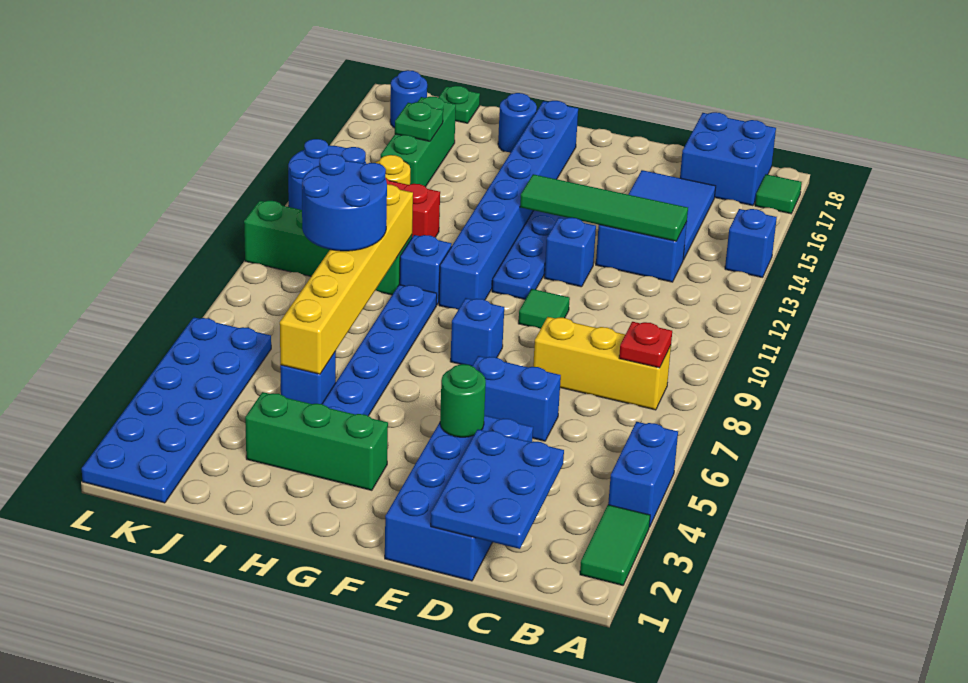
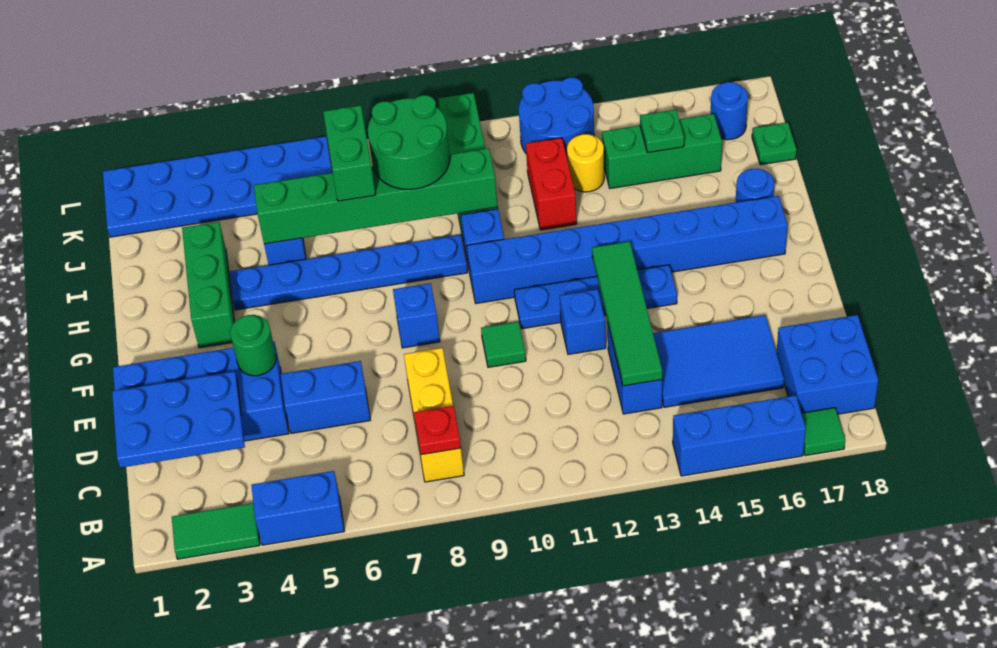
blue 1x1 brick [725,209,777,278] -> blue 1x3 brick [673,395,806,476]
blue 1x2 brick [473,356,561,441] -> blue 1x2 brick turned to [281,361,370,433]
yellow 1x6 brick [280,184,413,374] -> green 1x6 brick [254,148,498,244]
none -> green 1x2 brick [323,105,376,201]
blue 2x2 round brick [302,154,387,251] -> green 2x2 round brick [368,95,450,189]

